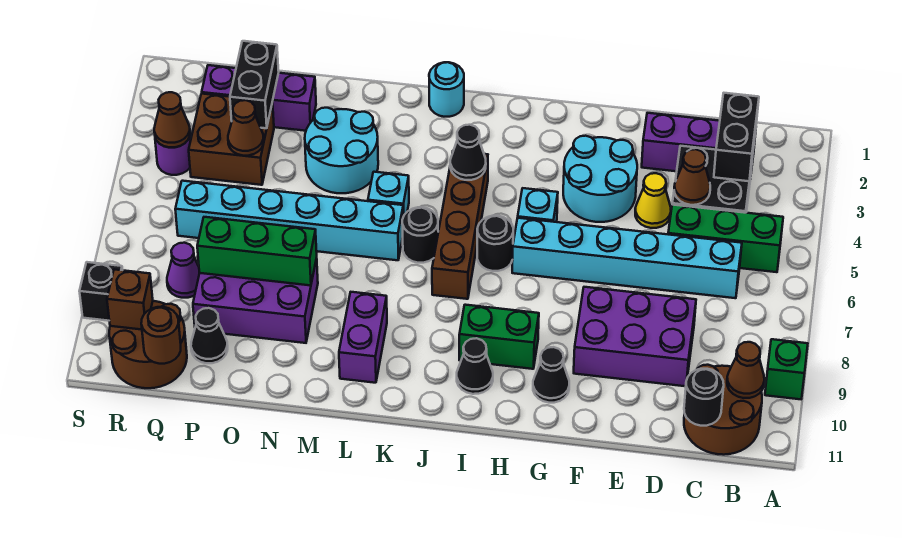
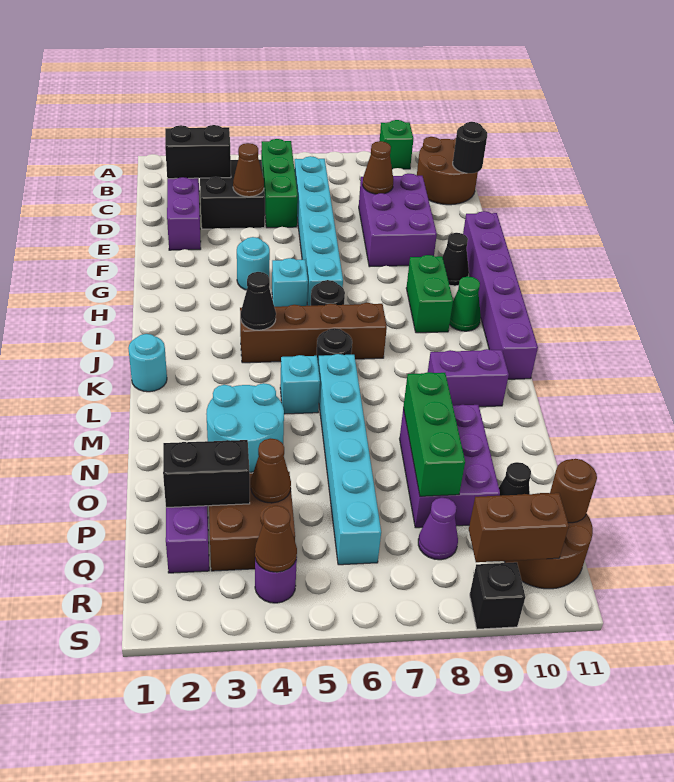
brown 1x1 cone [727,342,764,398] -> brown 1x1 cone moved to [363,141,394,194]
yellow 1x1 cone [635,173,671,228] -> none
cyan 2x2 round brick [563,136,637,222] -> cyan 1x1 round brick [237,237,270,290]
none -> purple 1x6 brick [463,211,538,379]
black 1x1 cone [457,338,493,394] -> green 1x1 cone [449,276,481,331]
brown 1x1 brick [107,269,153,330] -> brown 1x2 brick [469,493,569,562]

